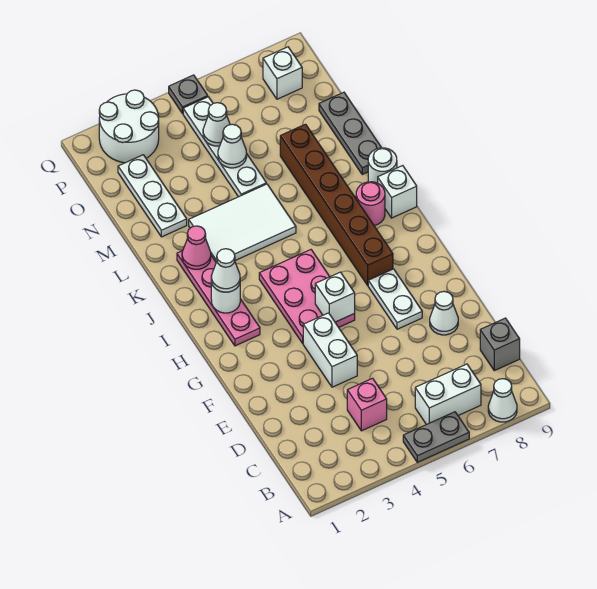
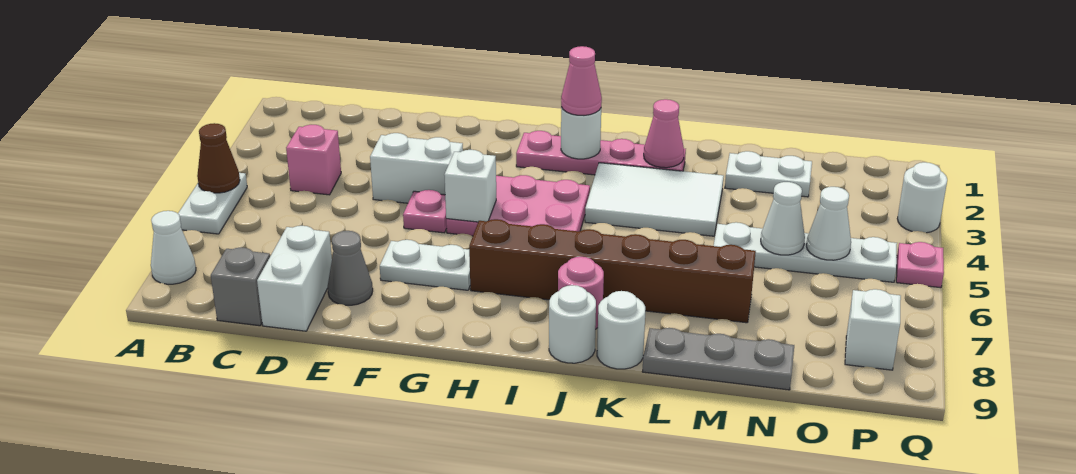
grey 1x2 plate [403,412,469,462] -> white 1x2 plate [178,173,247,234]
none -> brown 1x1 cone [197,123,240,193]
white 1x2 brick [415,364,481,425] -> white 1x2 brick moved to [257,226,332,331]
white 1x1 cone [430,291,458,335] -> grey 1x1 cone [328,231,373,305]
none -> pink 1x1 plate [403,190,447,233]
white 1x1 cone [211,249,240,292] -> pink 1x1 cone [561,46,602,115]
white 1x1 brick [378,166,417,218] -> white 1x1 round brick [549,285,596,363]
white 2x3 tile [189,184,296,262] -> white 2x3 tile turned to [585,163,724,236]
white 1x3 plate [118,155,187,237] -> white 1x2 plate [725,151,812,197]
white 2x2 round brick [99,90,159,163] -> white 1x1 round brick [897,162,947,233]
grey 1x1 plate [169,75,208,114] -> pink 1x1 plate [896,242,944,288]

